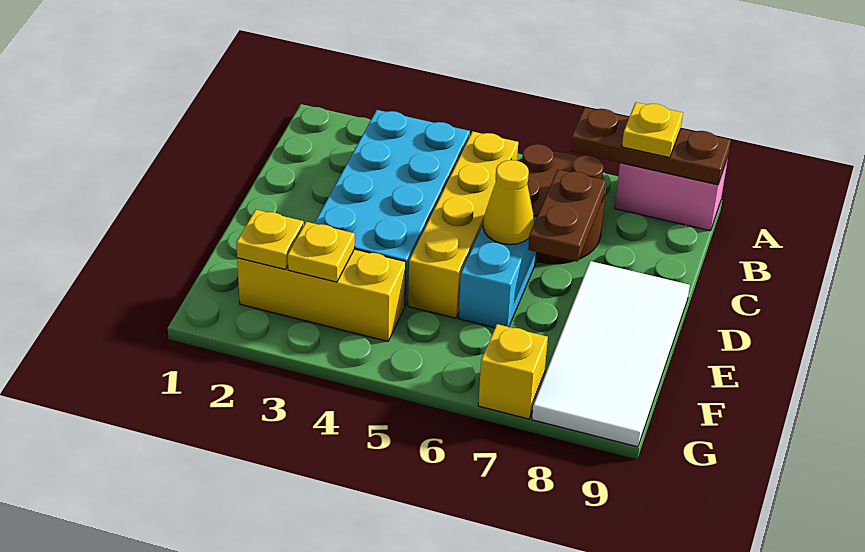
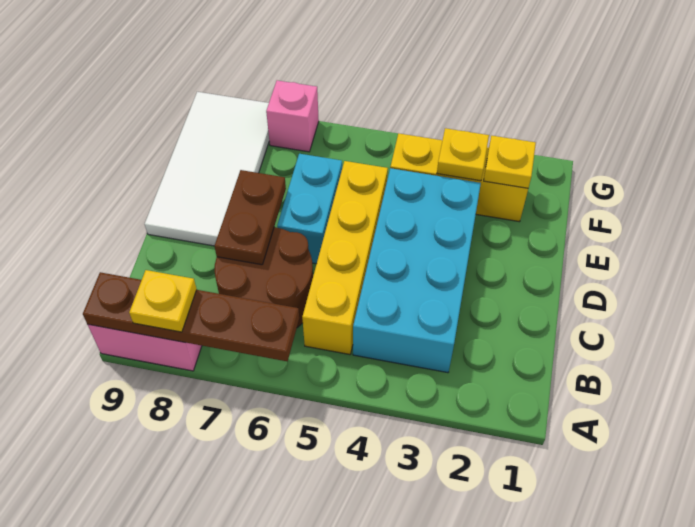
brown 1x3 plate [571,107,731,185] -> brown 1x4 plate [83,272,299,361]
yellow 1x1 cone [483,160,534,244] -> none
yellow 1x1 brick [478,324,548,419] -> pink 1x1 brick [266,80,319,152]

